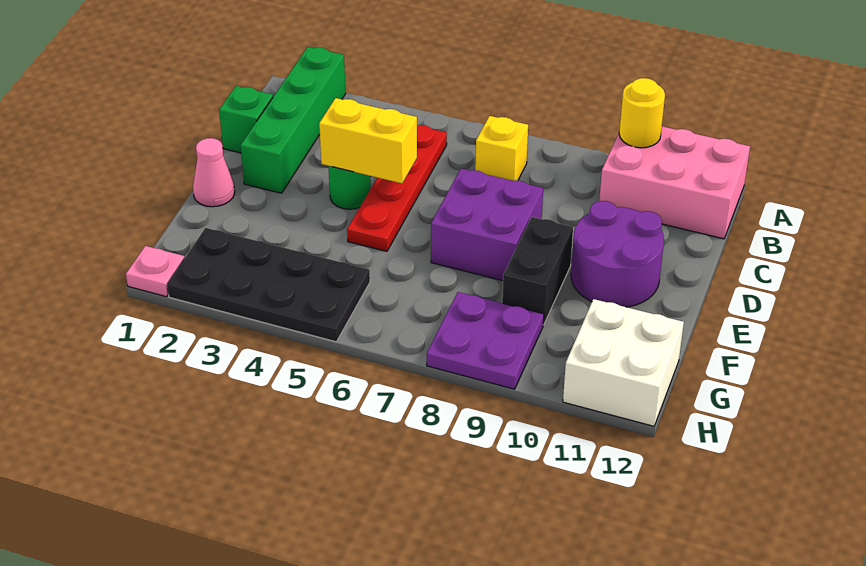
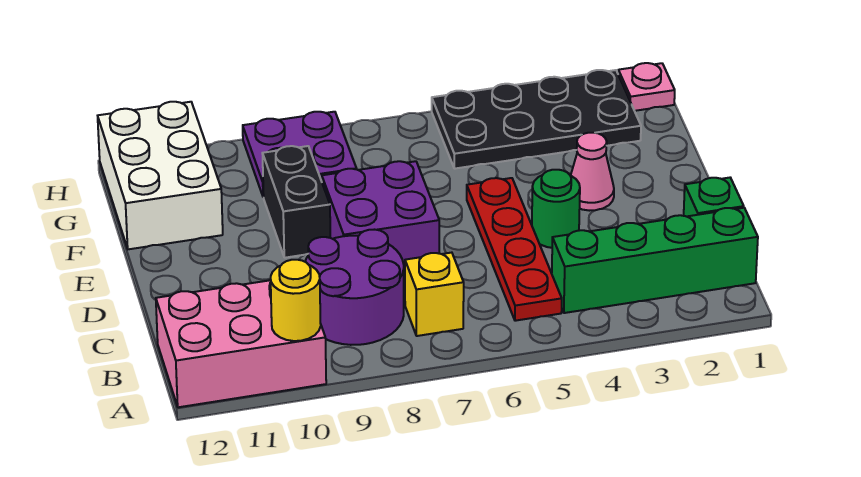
green 1x4 brick [241,47,346,193] -> green 1x4 brick turned to [552,208,758,313]
yellow 1x2 brick [319,98,417,183] -> none
purple 2x2 round brick [571,201,664,307] -> purple 2x2 round brick moved to [305,230,404,345]
pink 1x1 cone [193,138,235,207] -> pink 1x1 cone moved to [571,133,614,211]
white 2x2 brick [563,299,684,426] -> white 2x3 brick [98,102,223,249]

